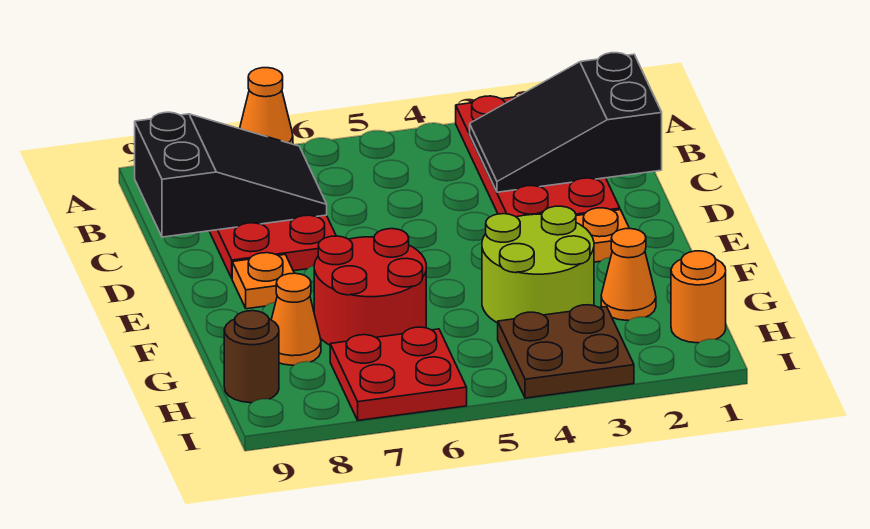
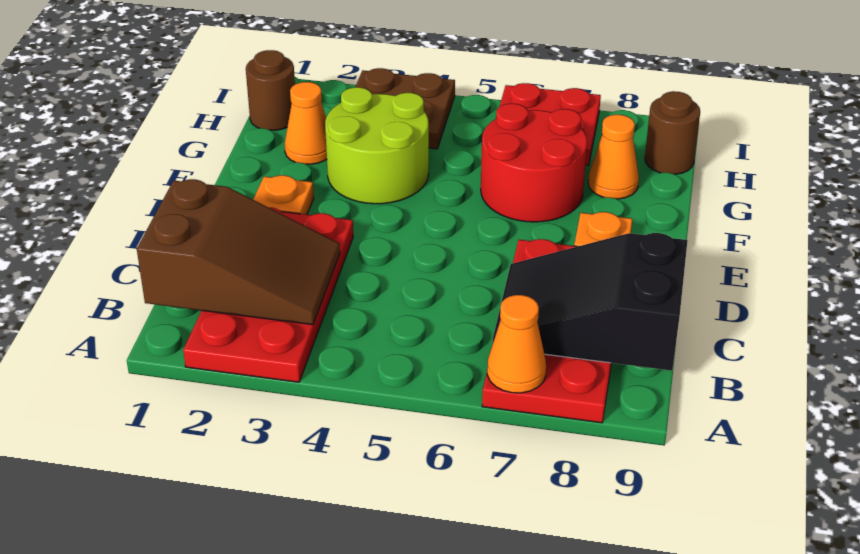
black 2x3 slope [470,53,662,192] -> brown 2x3 slope [137,179,340,325]
orange 1x1 round brick [671,251,726,343] -> brown 1x1 round brick [246,50,295,130]

